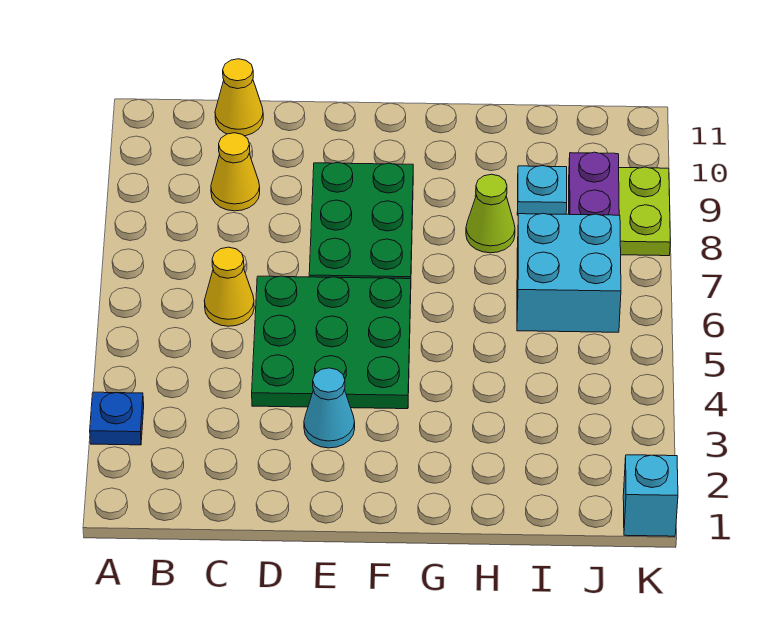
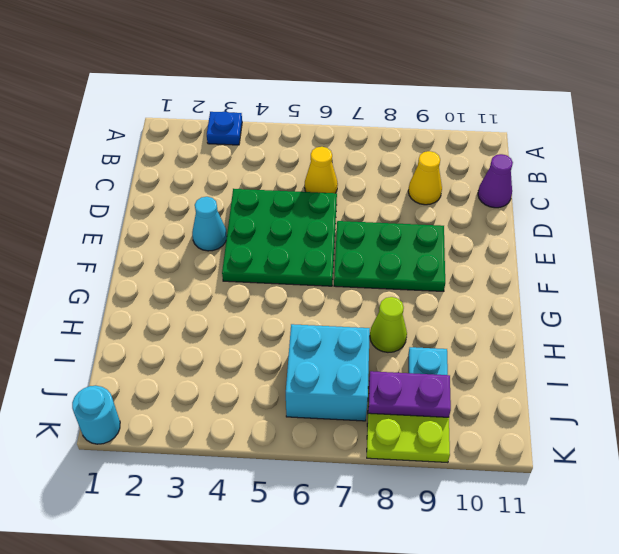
yellow 1x1 cone [215,59,263,136] -> purple 1x1 cone [478,154,513,208]
cyan 1x1 brick [623,455,678,536] -> cyan 1x1 round brick [72,386,120,444]

